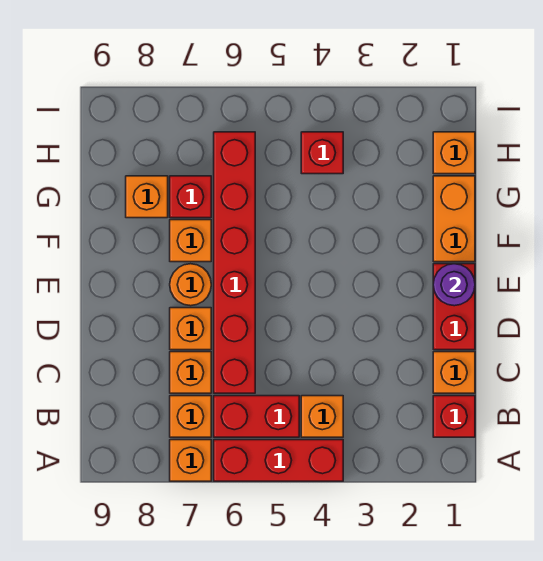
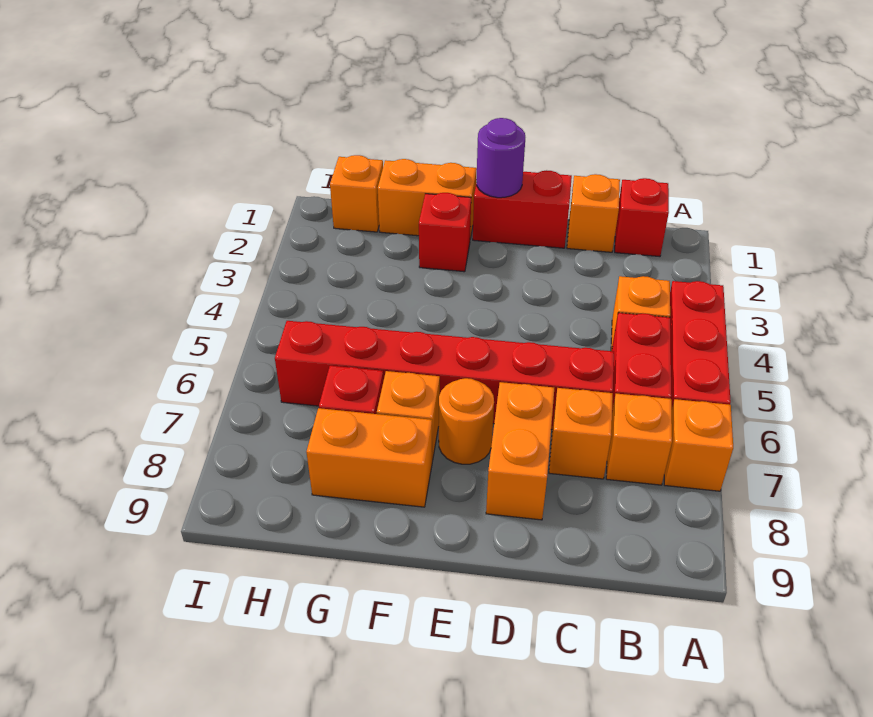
orange 1x1 brick [170,308,211,350] -> orange 1x2 brick [486,382,554,520]
orange 1x1 brick [126,176,168,218] -> orange 1x2 brick [306,408,432,507]
red 1x1 brick [301,132,343,174] -> red 1x1 brick moved to [419,193,471,272]

